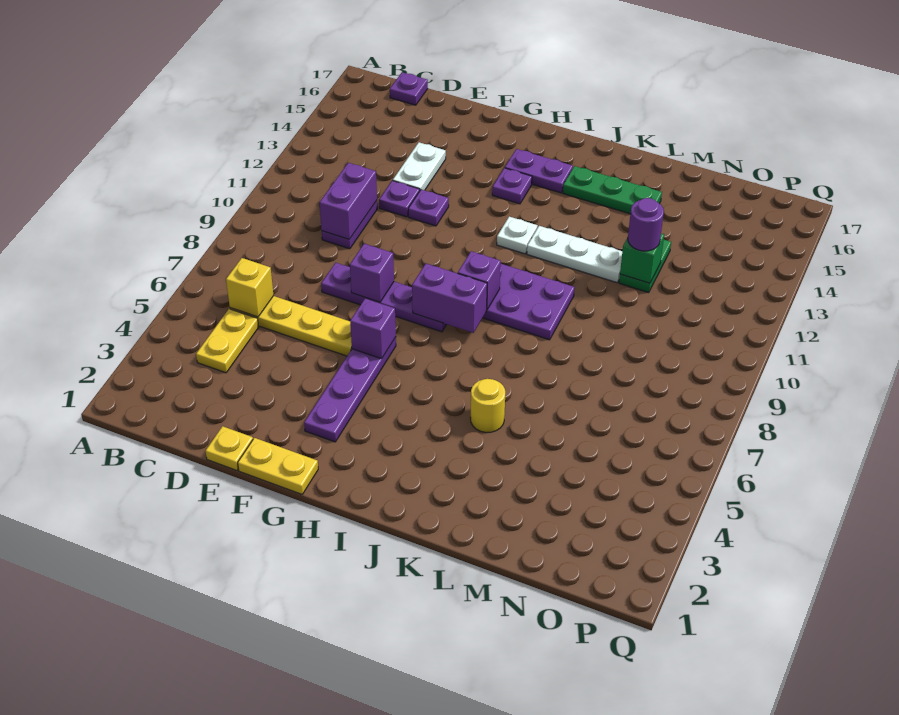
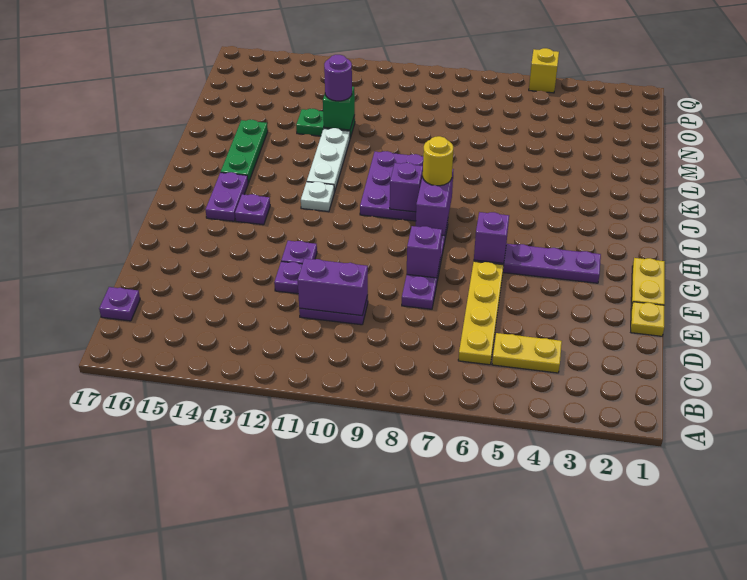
yellow 1x1 brick [226,258,274,317] -> yellow 1x1 brick moved to [529,48,559,93]
white 1x2 plate [393,142,446,190] -> none
yellow 1x1 round brick [470,379,505,432] -> yellow 1x1 round brick moved to [423,136,453,186]

